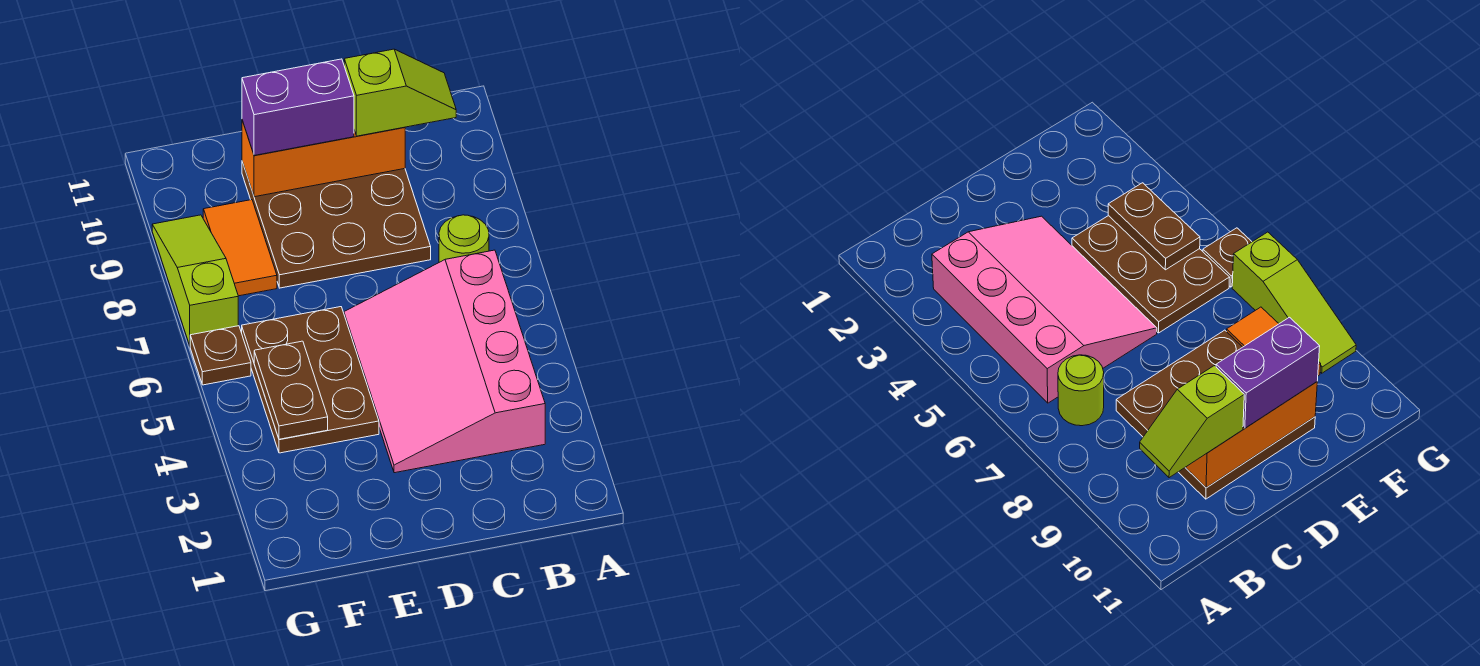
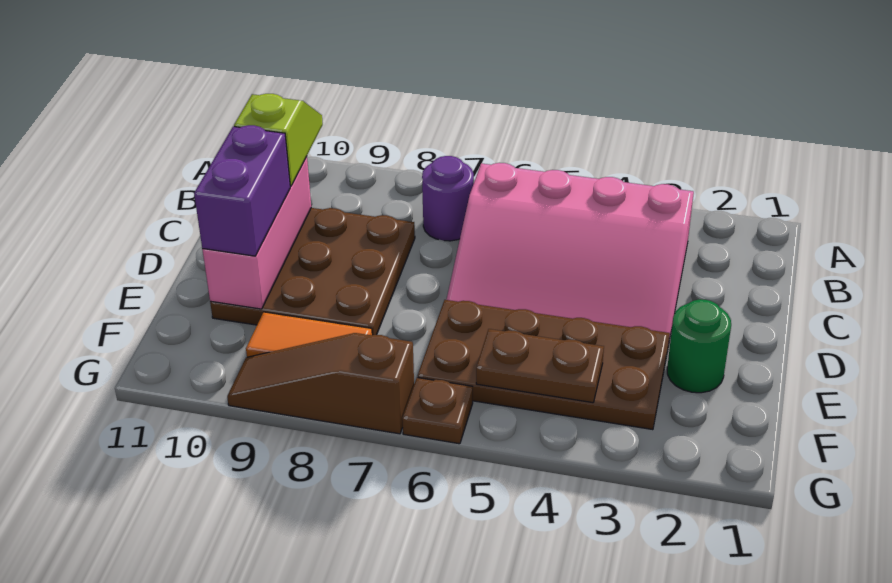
lime 1x1 round brick [439,215,489,262] -> purple 1x1 round brick [422,156,474,241]
orange 1x3 brick [242,120,405,197] -> pink 1x3 brick [202,157,311,309]
none -> green 1x1 round brick [667,299,731,393]
brown 2x3 plate [242,307,379,453] -> brown 2x4 plate [418,300,670,430]
lime 1x3 slope [152,215,238,345] -> brown 1x3 slope [227,333,414,434]

